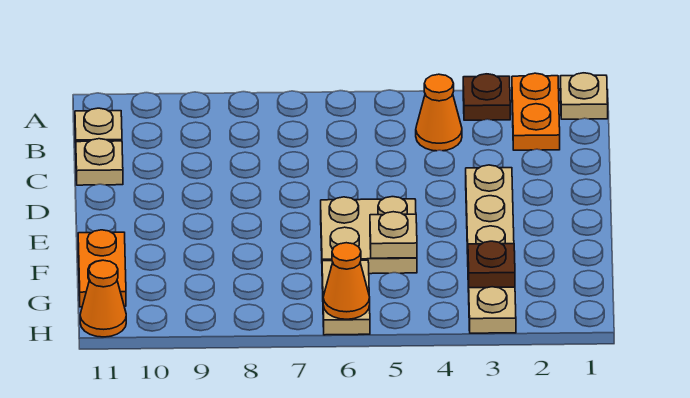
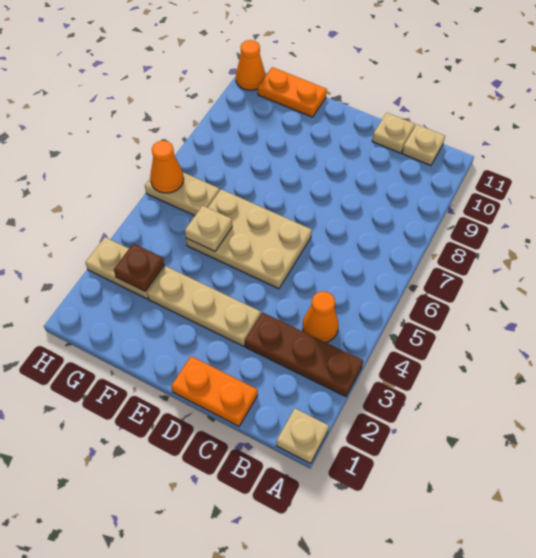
orange 1x2 plate [512,73,560,150] -> orange 1x2 plate moved to [171,356,258,426]
brown 1x1 plate [463,74,510,120] -> brown 1x3 plate [245,312,363,397]
tan 2x2 plate [321,197,417,274] -> tan 2x3 plate [186,189,312,289]

